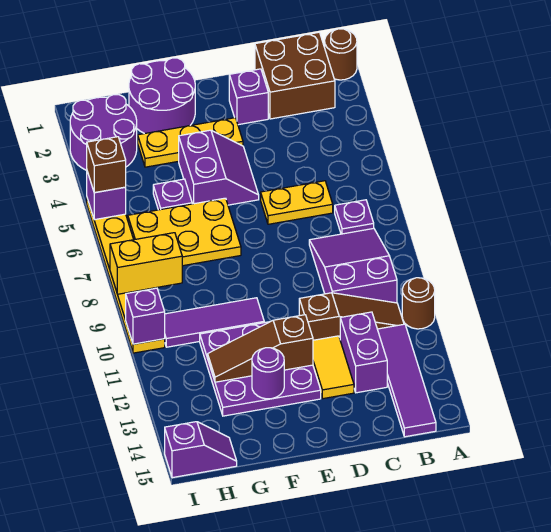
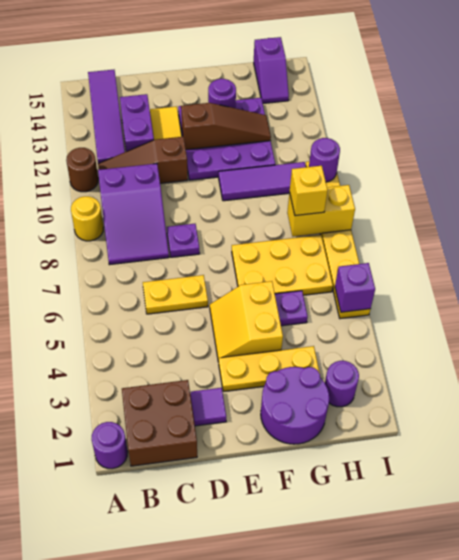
brown 1x1 round brick [325,29,357,80] -> purple 1x1 round brick [92,422,128,469]
none -> yellow 1x1 round brick [71,196,104,241]
purple 1x1 plate [335,200,374,234] -> purple 1x1 plate moved to [167,224,200,257]
purple 1x1 brick [229,69,268,125] -> purple 1x1 tile [190,388,226,426]
purple 2x2 slope [179,130,259,205] -> yellow 2x2 slope [210,281,283,362]
purple 2x2 round brick [70,95,137,170] -> purple 1x1 round brick [325,361,359,407]
none -> yellow 1x1 brick [290,166,328,216]
purple 1x2 slope [165,422,237,478] -> purple 1x2 slope turned to [254,37,289,103]
brown 1x1 brick [87,137,126,193] -> none
purple 1x1 brick [126,288,165,344] -> purple 1x1 round brick [309,138,340,182]

